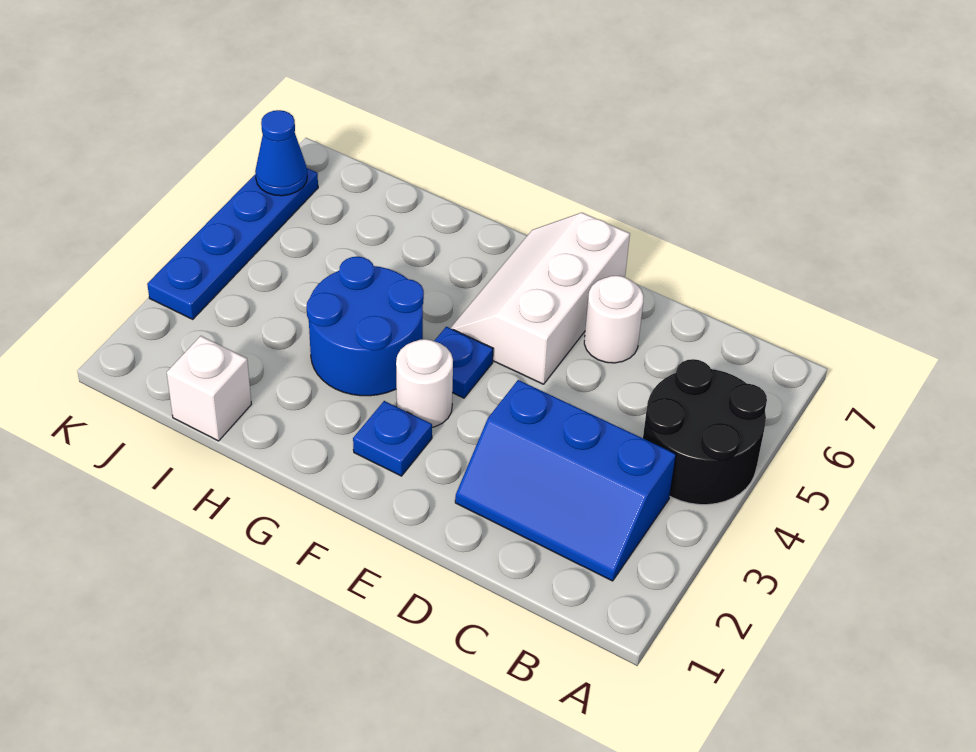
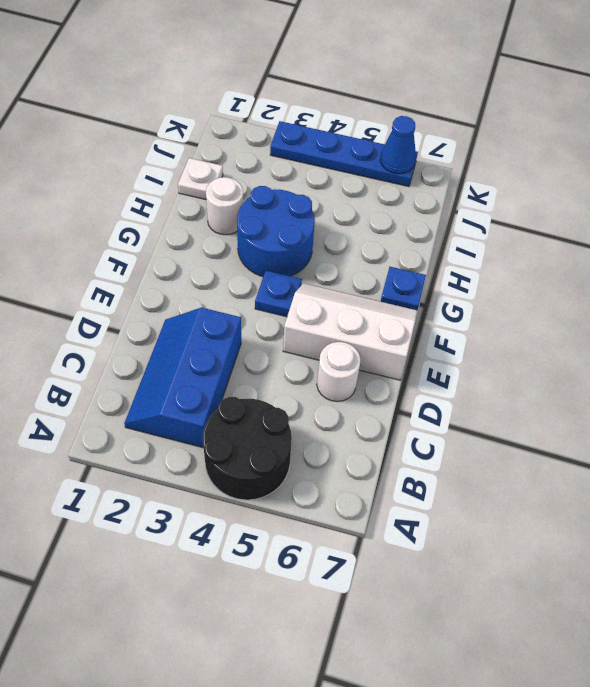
blue 1x1 plate [353,401,432,476] -> blue 1x1 plate moved to [381,267,426,310]
white 1x1 round brick [396,339,453,427] -> white 1x1 round brick moved to [206,177,243,235]
white 1x1 brick [167,336,251,441] -> white 1x1 plate [178,158,223,200]

